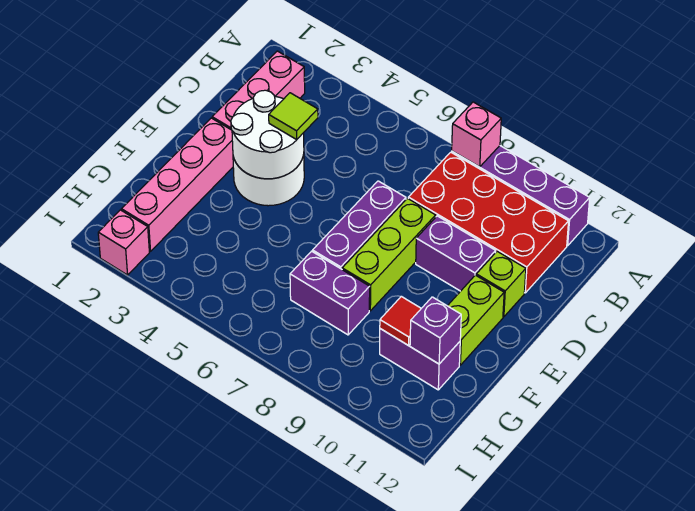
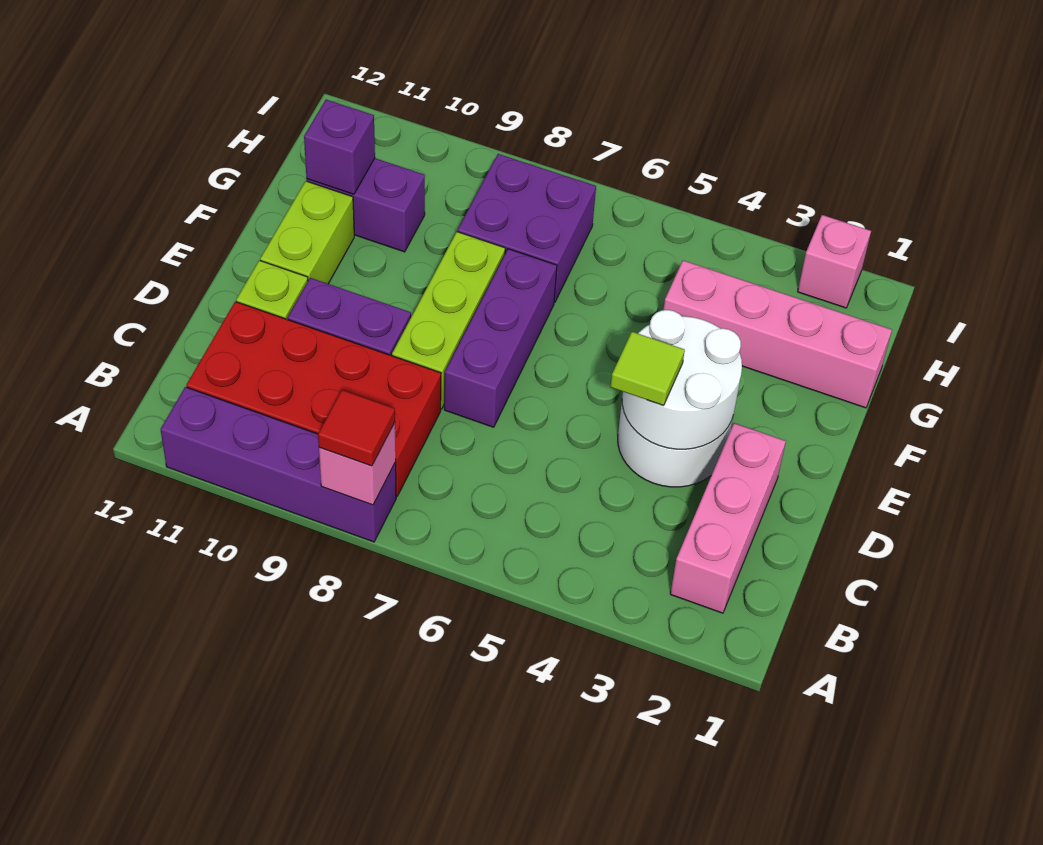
pink 1x4 brick [122,118,233,251] -> pink 1x4 brick turned to [663,260,892,408]
purple 1x2 brick [290,251,370,335] -> purple 2x2 brick [458,154,596,303]
red 1x1 tile [380,296,421,346] -> red 1x1 tile moved to [318,390,395,466]

